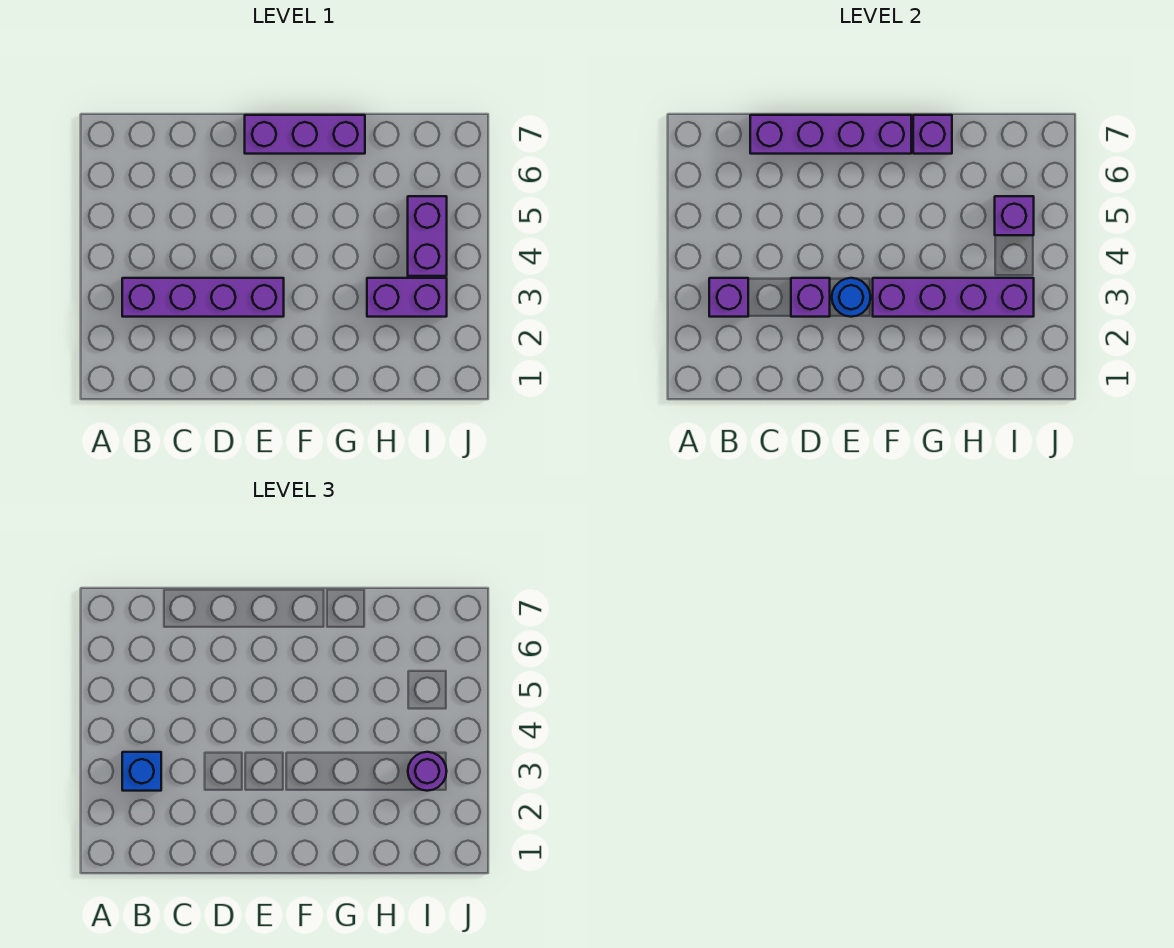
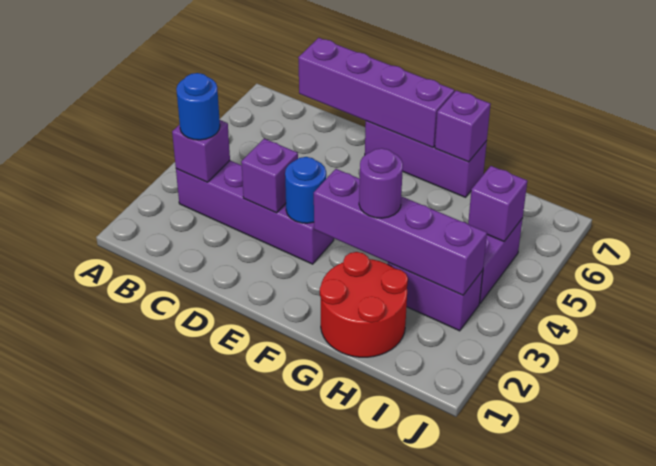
blue 1x1 brick [122,752,161,791] -> blue 1x1 round brick [176,73,220,140]
none -> red 2x2 round brick [320,252,408,357]
purple 1x1 round brick [408,752,447,791] -> purple 1x1 round brick moved to [359,148,403,218]

